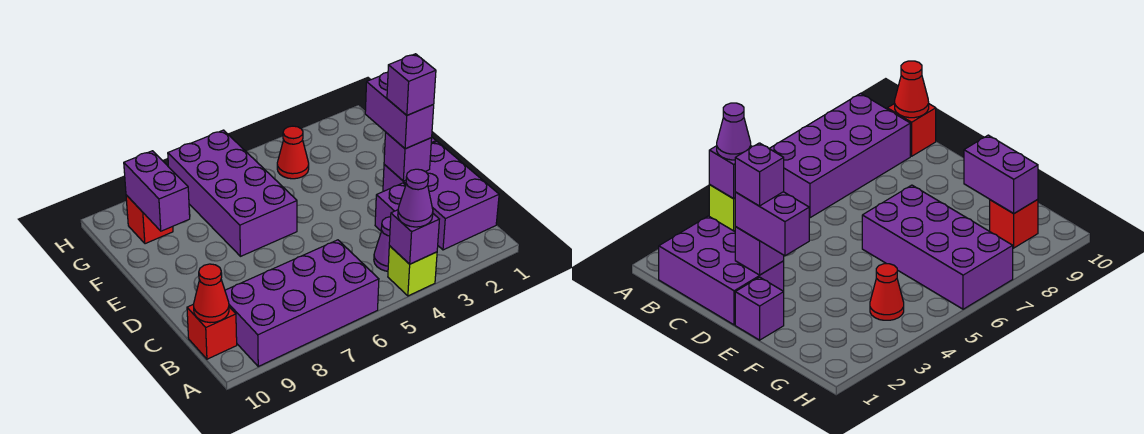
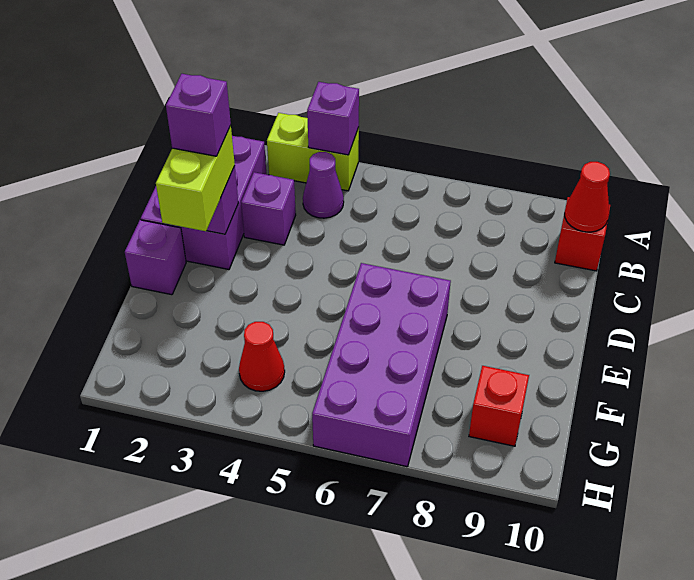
lime 1x1 brick [388,246,437,296] -> lime 1x2 brick [267,113,359,191]
purple 1x1 cone [398,169,433,227] -> none
purple 2x4 brick [225,240,379,366] -> none
purple 1x2 brick [365,72,434,149] -> lime 1x2 brick [156,125,235,231]
purple 1x2 brick [124,151,190,231] -> none

